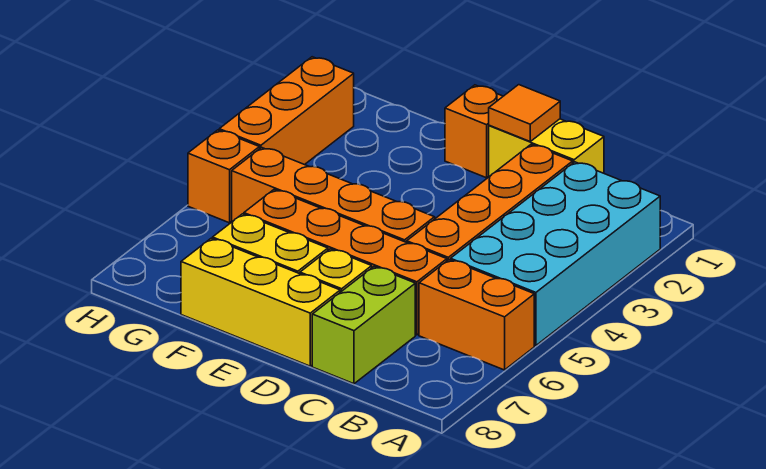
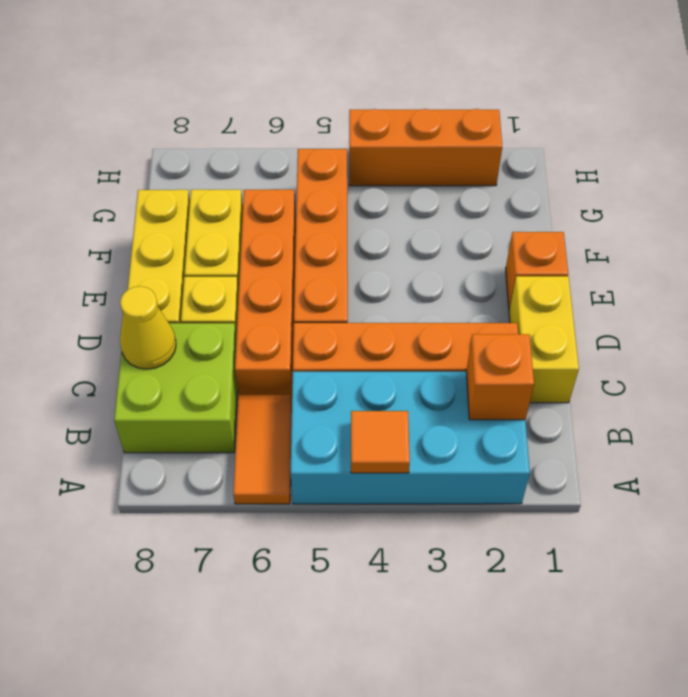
orange 1x2 brick [419,260,534,370] -> orange 1x2 tile [233,395,292,504]
lime 1x2 brick [312,267,415,384] -> lime 2x2 brick [114,323,238,453]
none -> yellow 1x1 cone [120,286,176,369]
orange 1x1 tile [489,85,560,141] -> orange 1x1 tile moved to [351,411,410,473]
orange 1x1 brick [188,130,259,223] -> orange 1x1 brick moved to [466,334,534,420]

